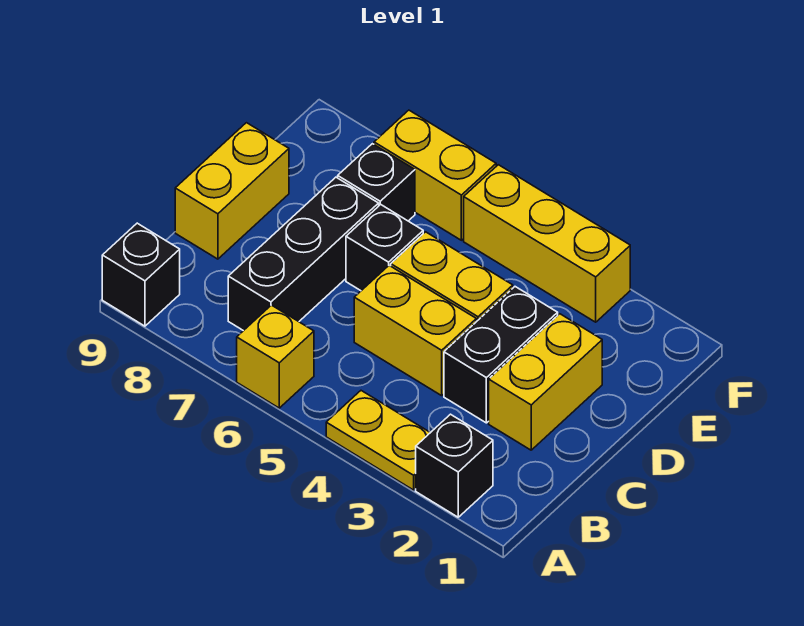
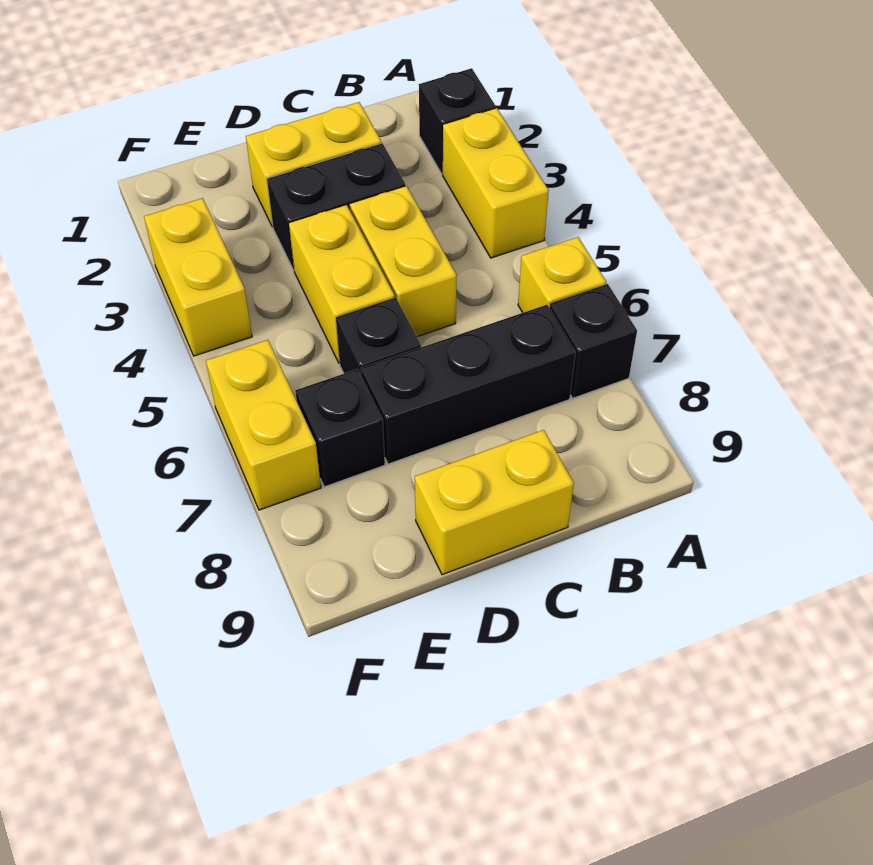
yellow 1x2 plate [326,391,430,490] -> yellow 1x2 brick [443,108,549,258]
black 1x1 brick [102,223,180,326] -> black 1x1 brick moved to [550,284,637,398]
yellow 1x3 brick [464,165,630,322] -> yellow 1x2 brick [144,198,252,356]

